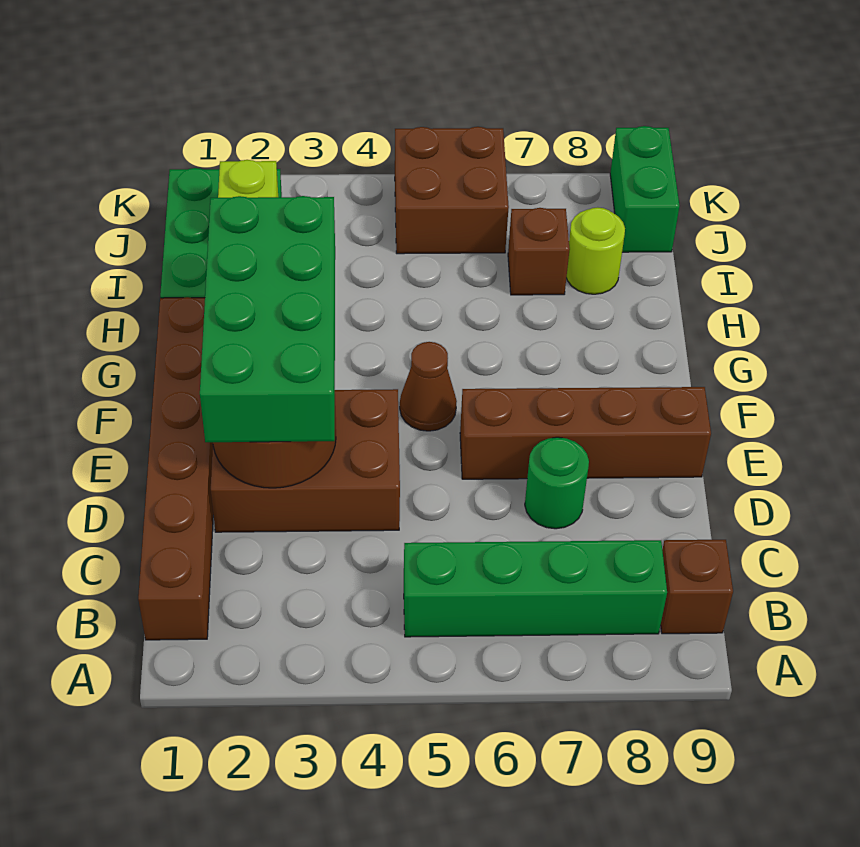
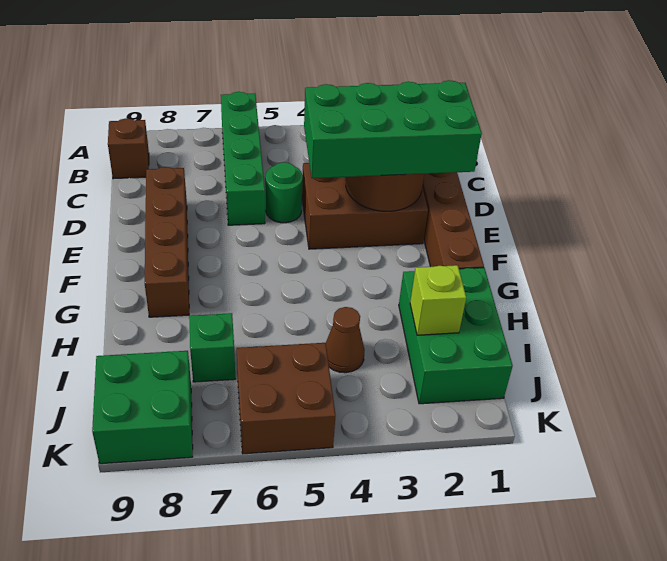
green 1x4 brick [404,540,667,637] -> green 1x4 brick turned to [221,92,265,225]
green 2x4 brick [200,196,335,442] -> green 2x4 brick turned to [304,80,482,178]
green 1x1 round brick [525,437,589,529] -> green 1x1 round brick moved to [265,162,303,223]
brown 1x4 brick [460,387,711,479] -> brown 1x4 brick turned to [145,167,189,317]
brown 1x1 cone [400,342,457,431] -> brown 1x1 cone moved to [326,307,365,373]
brown 1x1 brick [508,208,570,295] -> green 1x1 brick [189,313,235,382]
lime 1x1 round brick [566,207,625,294] -> none
green 1x2 brick [610,126,679,252] -> green 2x2 brick [92,351,193,464]

